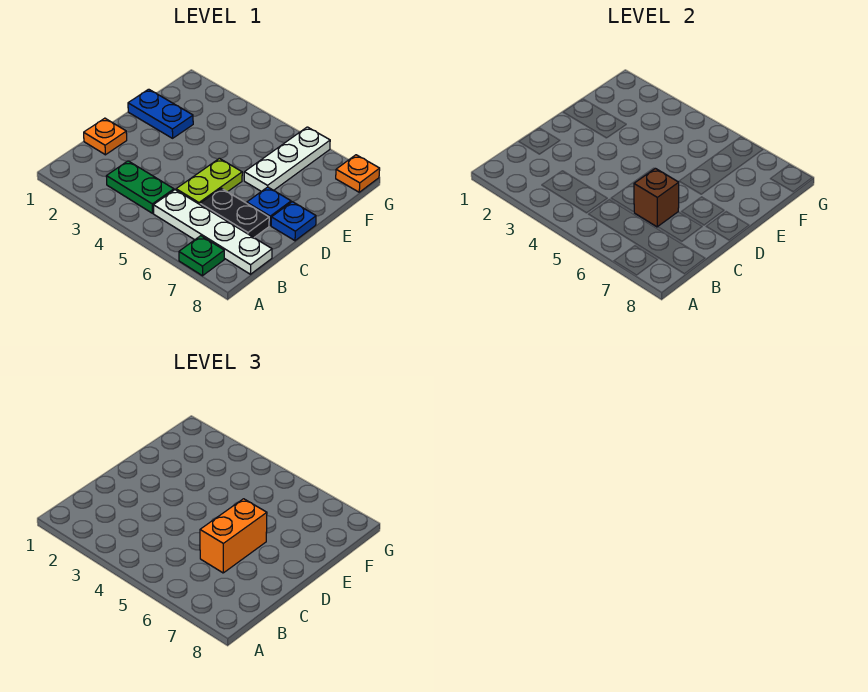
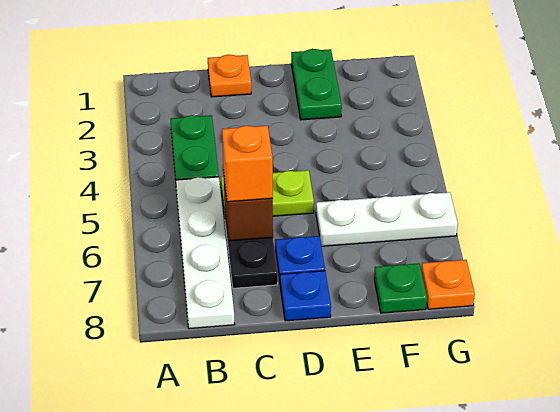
green 1x1 plate [179,236,224,276] -> green 1x1 plate moved to [374,263,427,313]
orange 1x2 brick [200,499,267,573] -> orange 1x1 brick [222,126,273,202]
blue 1x2 plate [128,89,193,138] -> green 1x2 plate [291,49,342,120]

